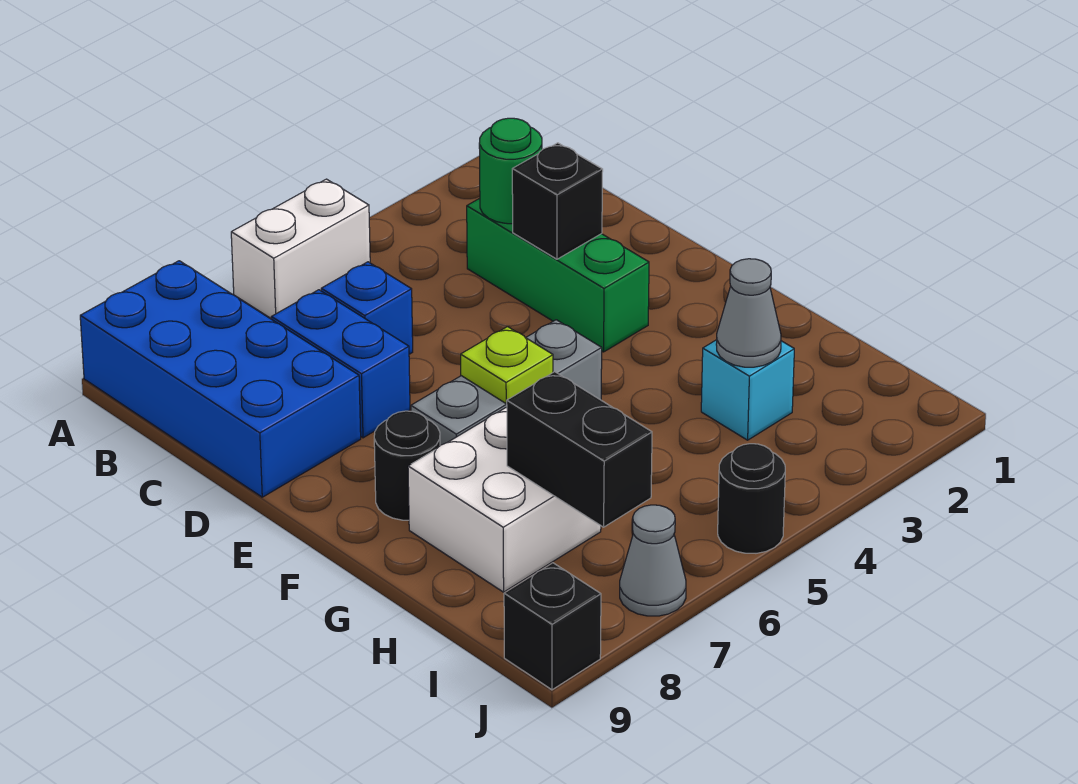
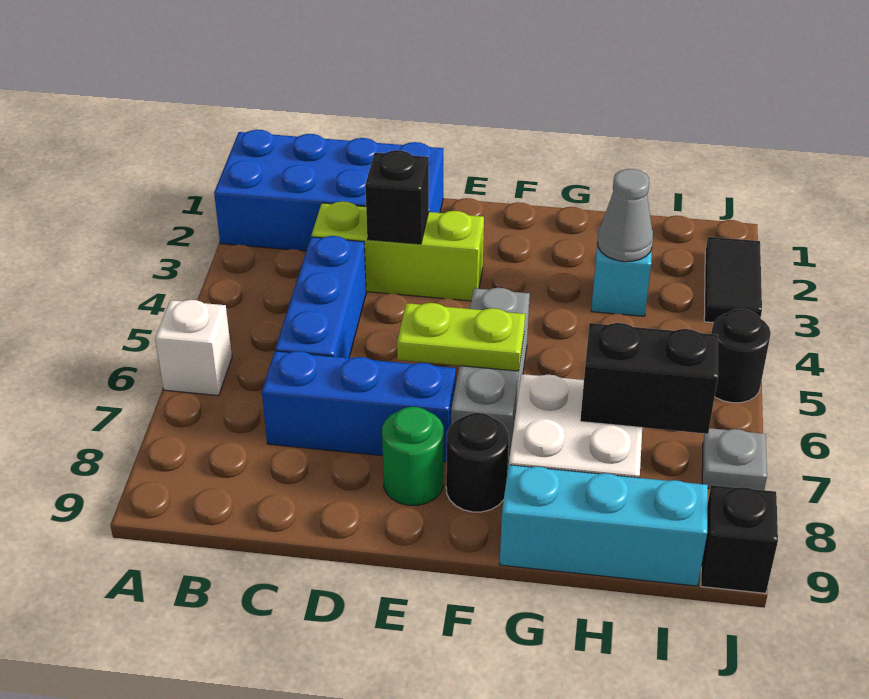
white 1x2 brick [231,179,370,319] -> white 1x1 brick [155,300,232,396]
blue 2x4 brick [80,261,361,497] -> blue 2x4 brick moved to [214,130,443,251]
green 1x3 brick [467,198,649,352] -> lime 1x3 brick [311,201,484,301]
green 1x1 round brick [479,118,542,224] -> green 1x1 round brick moved to [382,407,444,505]
blue 1x1 brick [321,262,413,354] -> blue 1x3 brick [275,236,366,358]
blue 1x2 brick [271,290,410,438] -> blue 1x3 brick [262,351,456,462]
lime 1x1 plate [461,327,553,403] -> lime 1x2 plate [397,303,525,371]
none -> cyan 1x3 brick [500,465,708,586]
none -> black 1x2 tile [704,237,762,323]
grey 1x1 cone [620,505,686,616] -> grey 1x1 plate [702,428,767,490]

